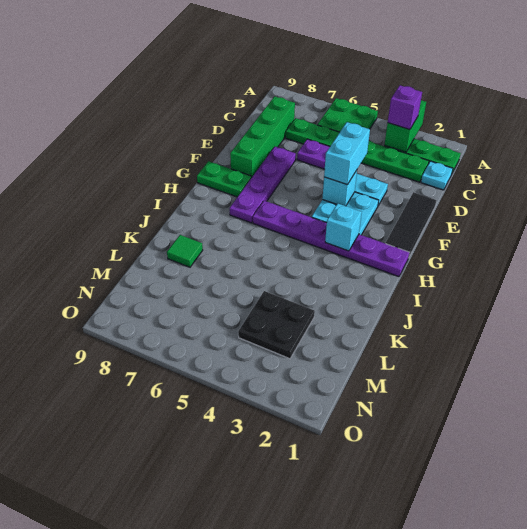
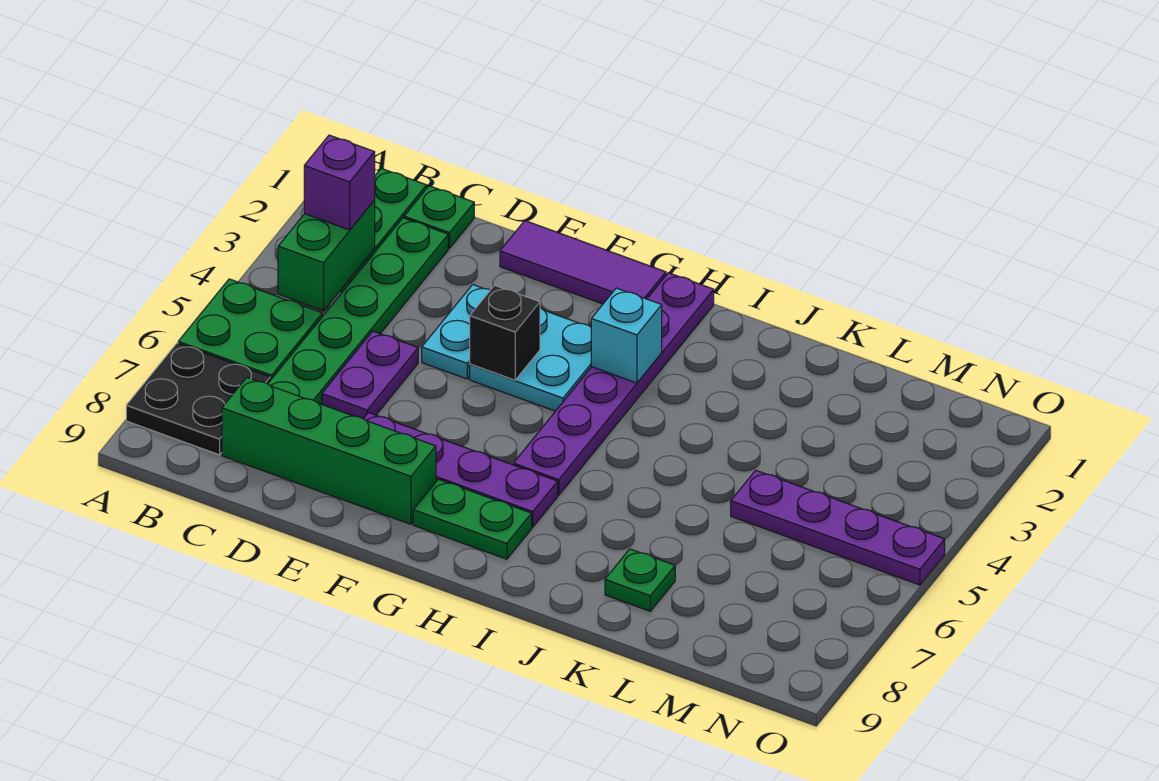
green 1x2 brick [384,100,426,152] -> green 1x2 brick turned to [278,201,375,311]
cyan 1x1 plate [421,161,453,190] -> green 1x1 plate [404,186,474,248]
black 1x3 tile [386,192,436,257] -> purple 1x3 tile [500,221,666,304]
cyan 1x2 brick [324,122,370,185] -> none
cyan 1x1 brick [322,170,357,206] -> black 1x1 brick [470,285,540,380]
green 1x2 plate [197,161,252,197] -> green 1x2 plate turned to [413,479,532,559]
green 1x1 tile [167,235,203,267] -> green 1x1 plate [605,549,675,611]
black 2x2 plate [238,291,315,359] -> black 2x2 plate moved to [126,343,270,455]
none -> purple 1x4 plate [731,470,945,585]

